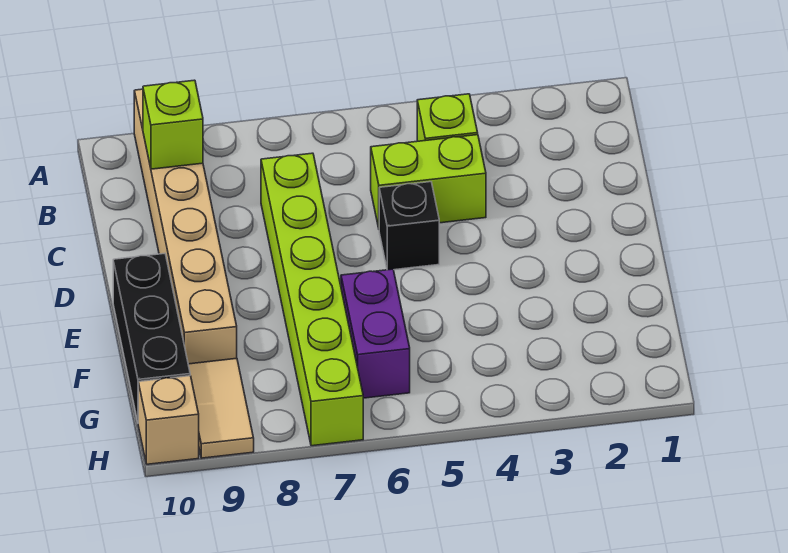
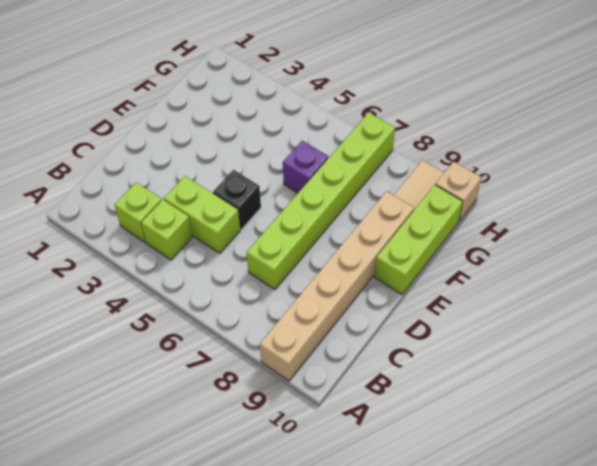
lime 1x1 brick [143,80,203,169] -> lime 1x1 brick moved to [115,182,162,242]
black 1x3 brick [113,254,190,422] -> lime 1x3 brick [375,185,463,294]
purple 1x2 brick [341,269,410,398] -> purple 1x1 brick [283,141,328,193]

